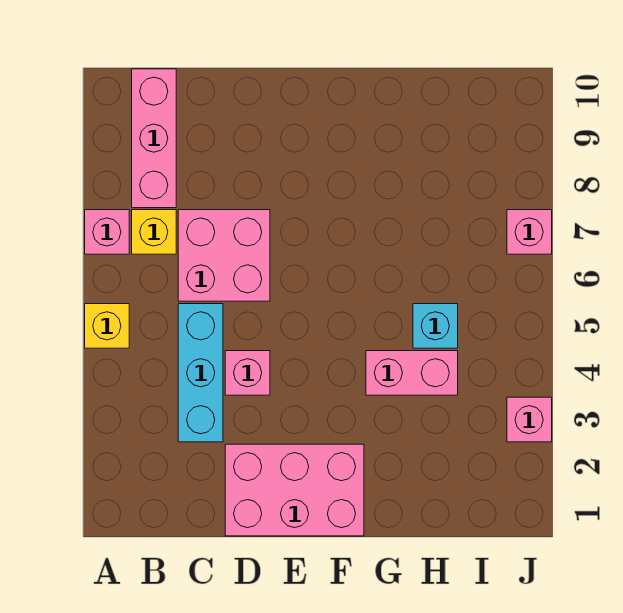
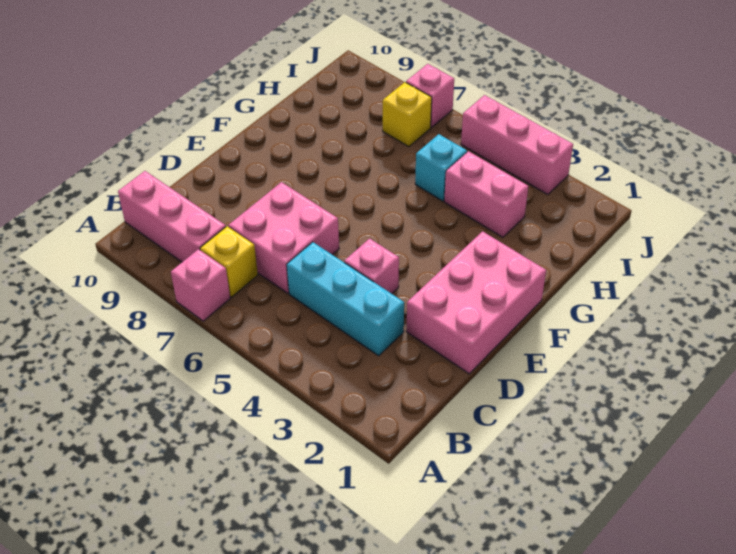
yellow 1x1 brick [85,304,129,348] -> yellow 1x1 brick moved to [383,82,432,147]
pink 1x2 brick [366,351,458,395] -> pink 1x2 brick turned to [444,151,528,237]
pink 1x1 brick [507,397,552,442] -> pink 1x3 brick [461,95,573,195]

